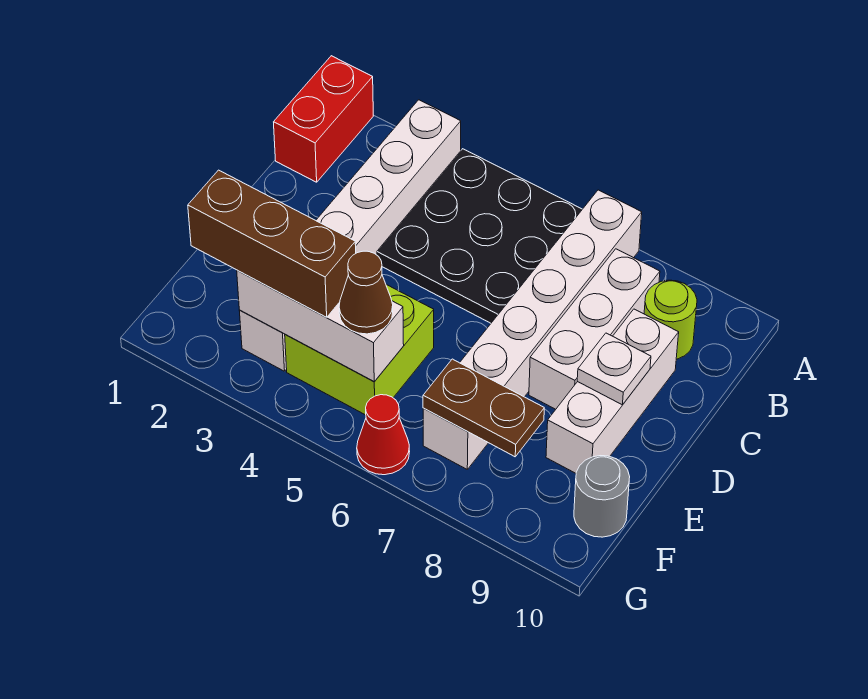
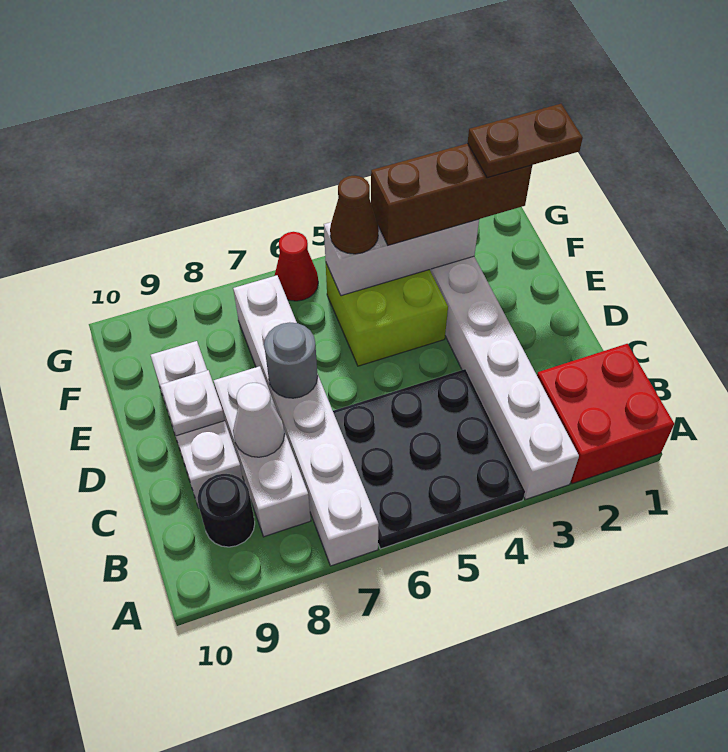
red 1x2 brick [274,56,373,182] -> red 2x2 brick [537,344,674,484]
lime 1x1 round brick [644,280,697,359] -> black 1x1 round brick [197,474,255,547]
none -> white 1x1 cone [233,383,285,457]
brown 1x2 plate [423,359,544,457] -> brown 1x2 plate moved to [468,104,583,178]
grey 1x1 round brick [574,456,630,537] -> grey 1x1 round brick moved to [264,322,318,398]

